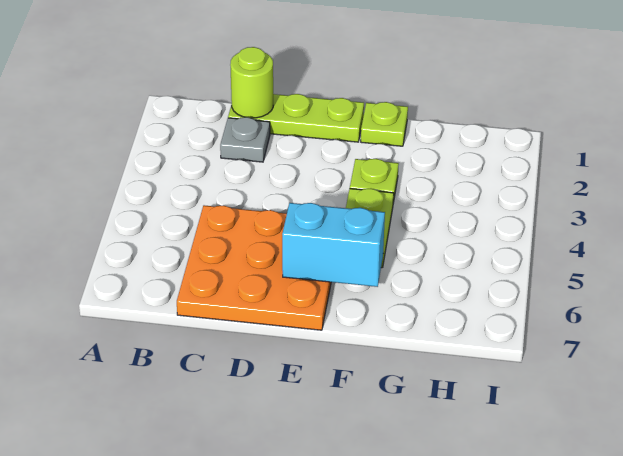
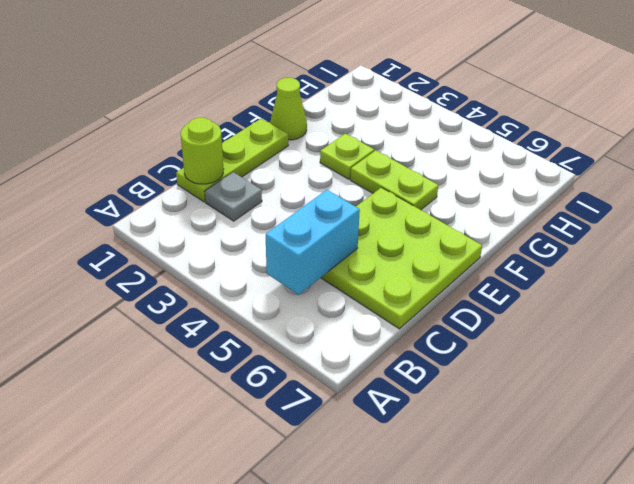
orange 3x3 plate [177,205,331,330] -> lime 3x3 plate [321,187,482,329]
cyan 1x2 brick [282,203,385,287] -> cyan 1x2 brick moved to [266,190,360,295]
lime 1x1 plate [361,102,408,146] -> lime 1x1 cone [270,78,307,140]

